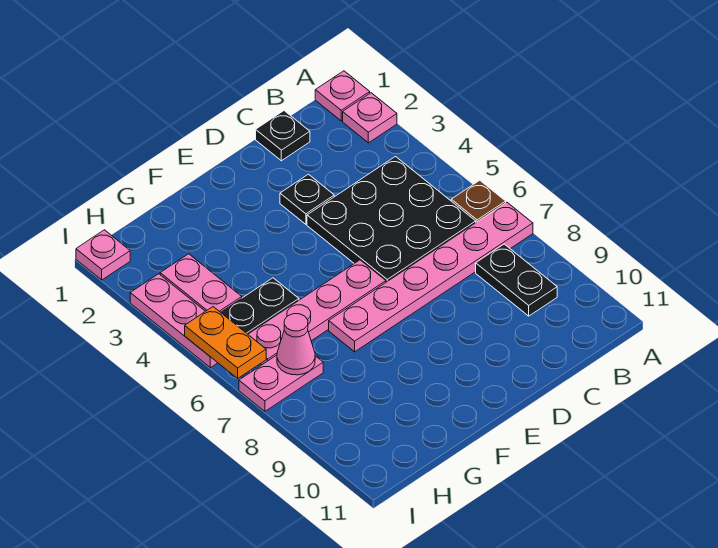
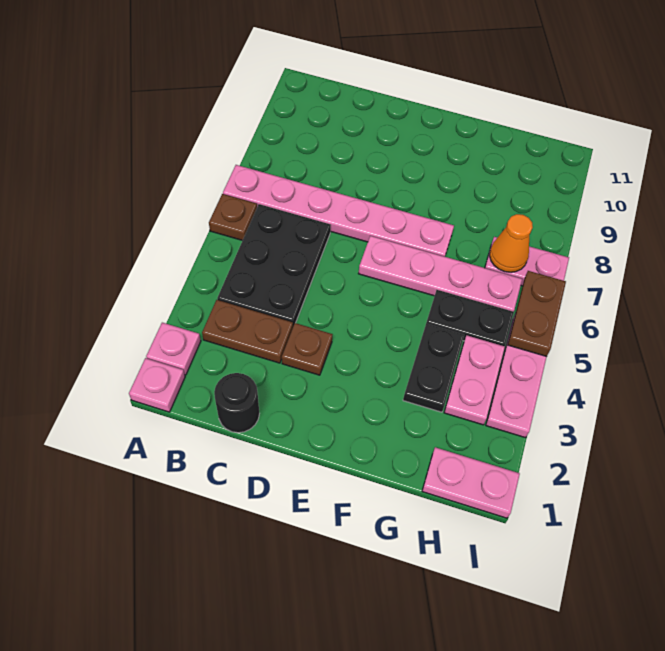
none -> brown 1x2 plate [202,300,293,363]
black 3x3 plate [307,157,476,282] -> black 2x3 plate [217,204,331,326]
black 1x2 plate [476,244,557,316] -> black 1x2 plate moved to [403,324,464,412]
black 1x1 plate [256,111,310,161] -> black 1x1 round brick [214,373,259,433]
black 1x1 plate [280,174,334,224] -> brown 1x1 plate [282,323,333,375]
pink 1x1 cone [277,314,315,375] -> orange 1x1 cone [490,214,533,272]
pink 1x1 plate [76,230,130,280] -> pink 1x2 plate [422,447,520,518]
orange 1x2 plate [185,307,266,378] -> brown 1x2 plate [508,271,566,357]

